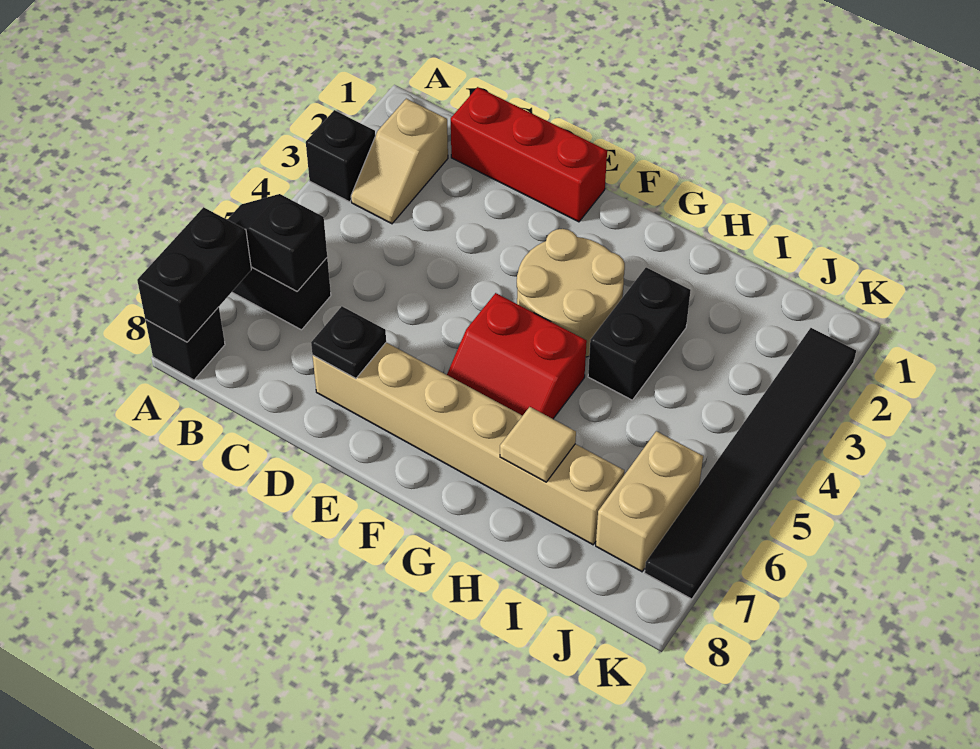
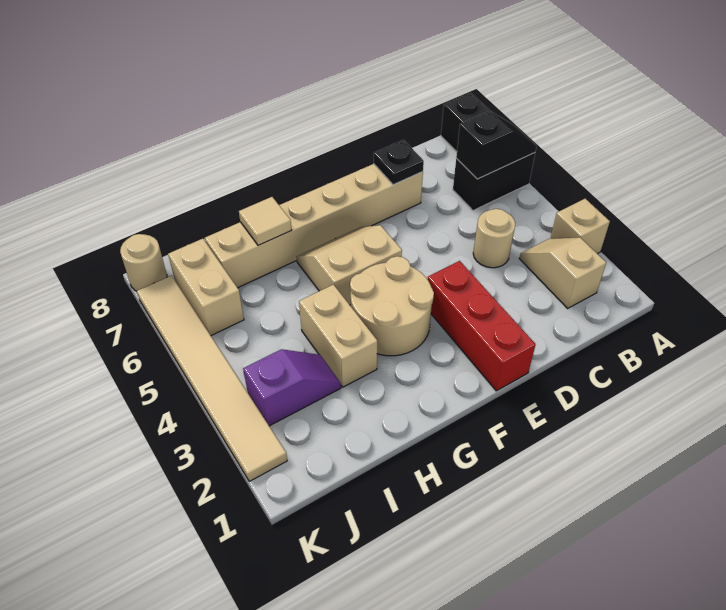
black 1x1 brick [306,110,375,202] -> tan 1x1 brick [550,199,610,254]
black 1x2 brick [137,207,251,342] -> none
red 1x3 brick [451,87,607,222] -> red 1x3 brick turned to [427,261,536,391]
none -> tan 1x1 round brick [473,209,515,268]
red 2x2 slope [447,293,587,419] -> tan 2x2 slope [297,225,402,305]
black 1x2 brick [588,267,691,400] -> tan 1x2 brick [299,285,377,387]
none -> purple 1x2 slope [243,349,341,426]
black 1x6 tile [645,328,856,599] -> tan 1x6 tile [137,275,287,481]
none -> tan 1x1 round brick [120,234,167,291]

